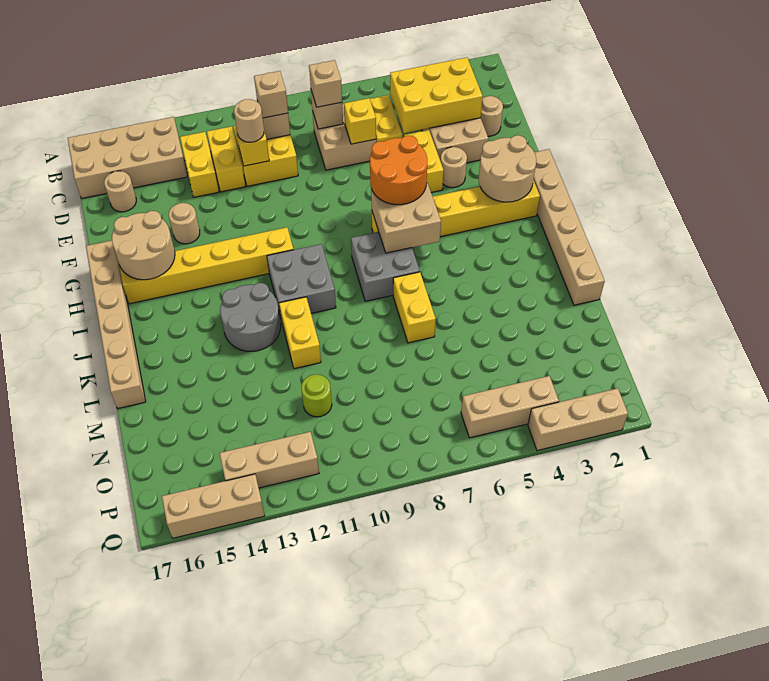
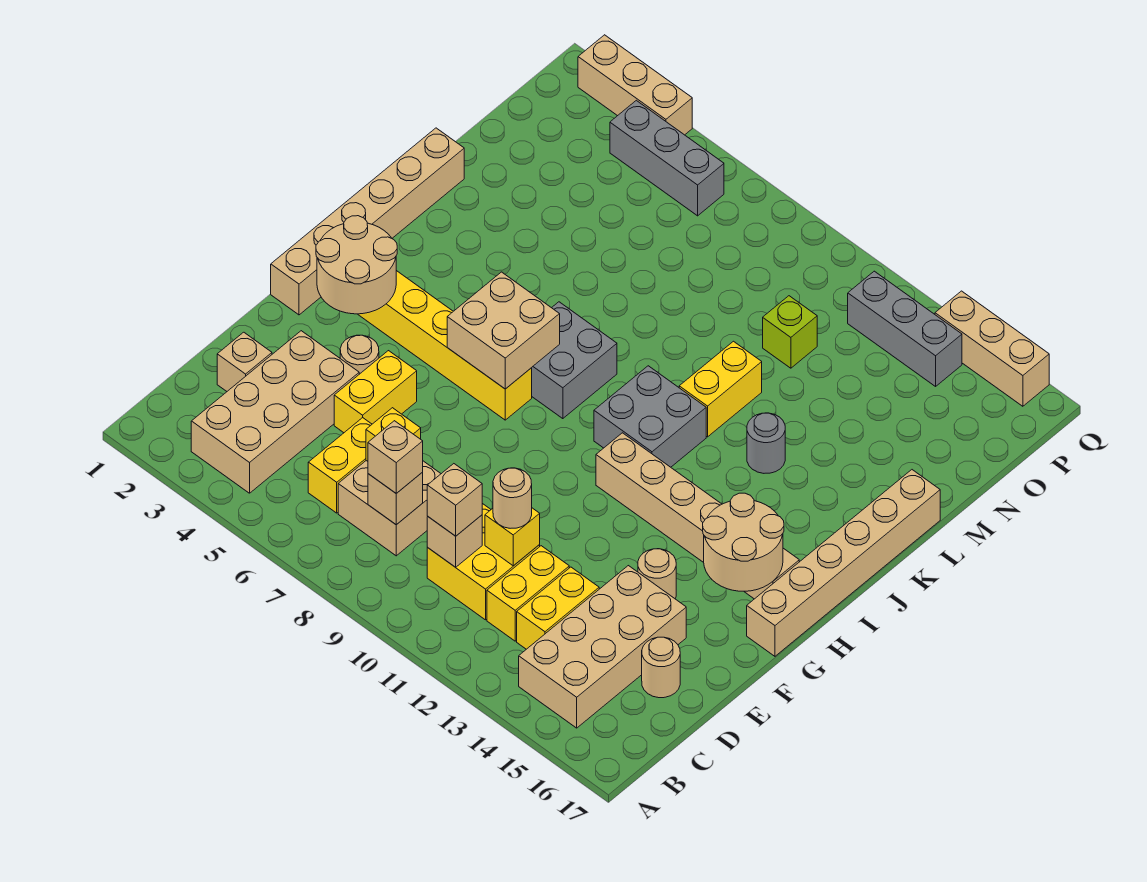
tan 2x4 brick [68,117,187,198] -> tan 2x4 brick turned to [519,566,686,728]
yellow 2x3 brick [390,57,483,133] -> none
tan 1x1 round brick [481,96,503,136] -> tan 1x1 brick [217,332,272,391]
orange 2x2 round brick [370,136,427,205] -> none
yellow 1x6 brick [119,227,293,304] -> tan 1x6 brick [596,433,799,599]
grey 2x2 round brick [220,283,281,351] -> grey 1x1 round brick [747,413,785,473]
yellow 1x2 brick [393,272,436,343] -> none
lime 1x1 round brick [301,374,332,417] -> lime 1x1 brick [763,296,817,368]
tan 1x3 brick [461,376,559,438] -> grey 1x3 brick [610,100,724,216]
tan 1x3 brick [220,432,319,488] -> grey 1x3 brick [848,271,962,386]

